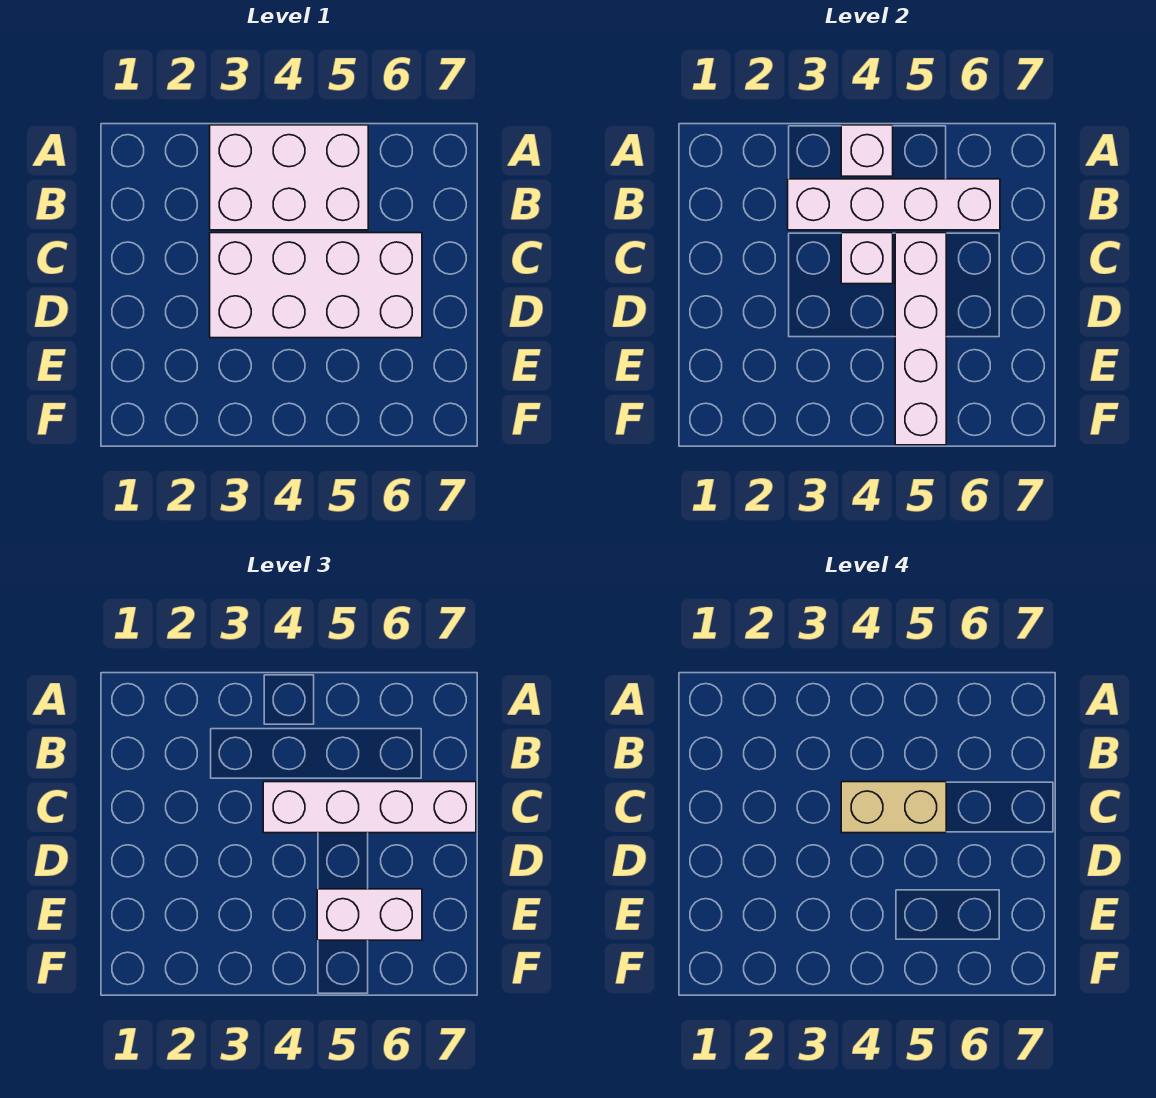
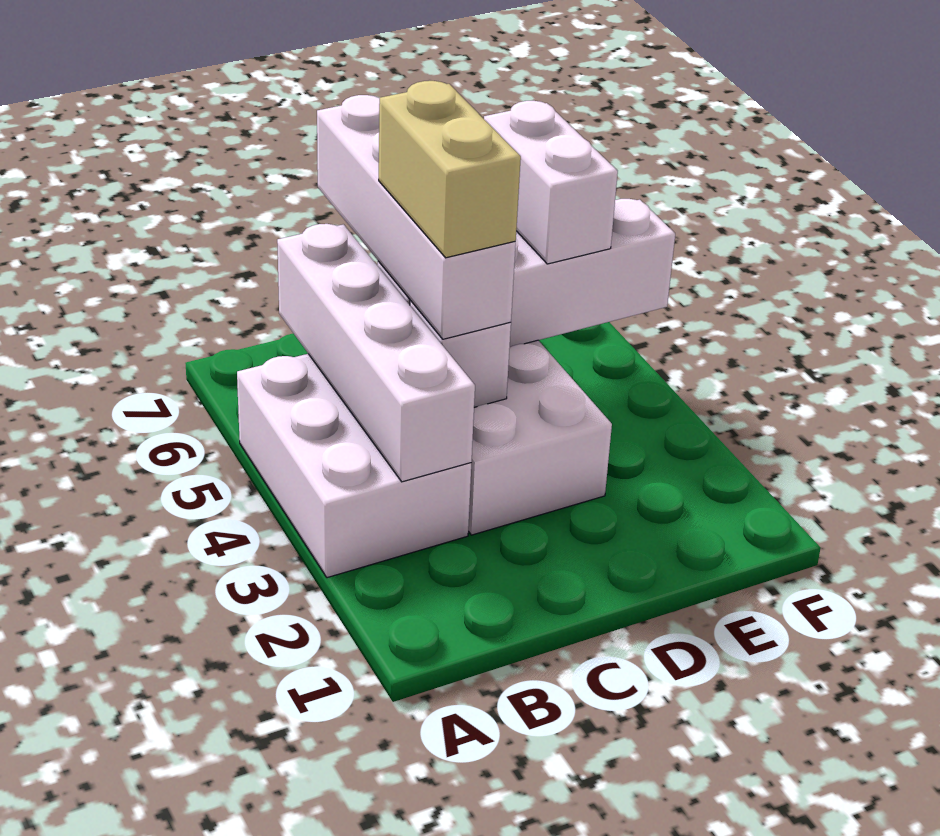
white 1x1 brick [841,125,893,176] -> none

